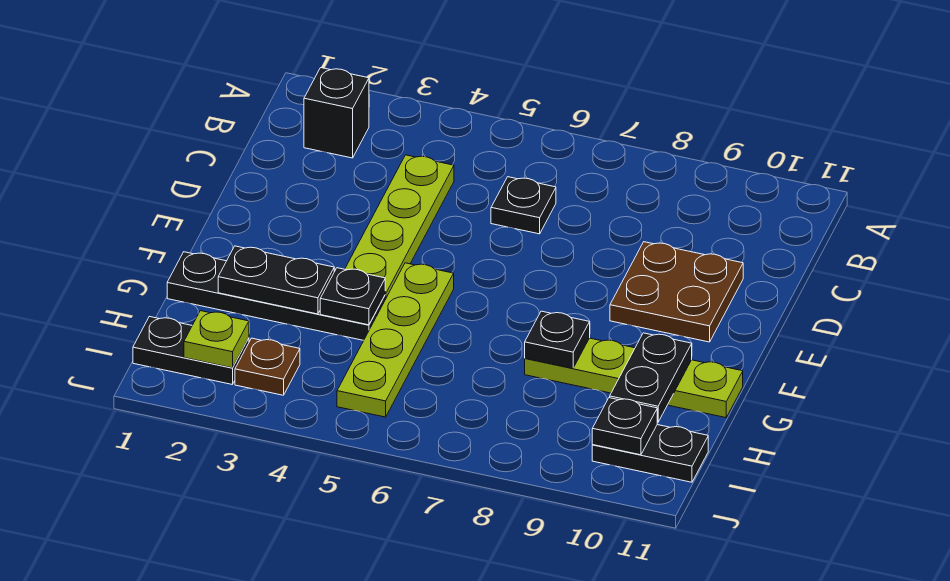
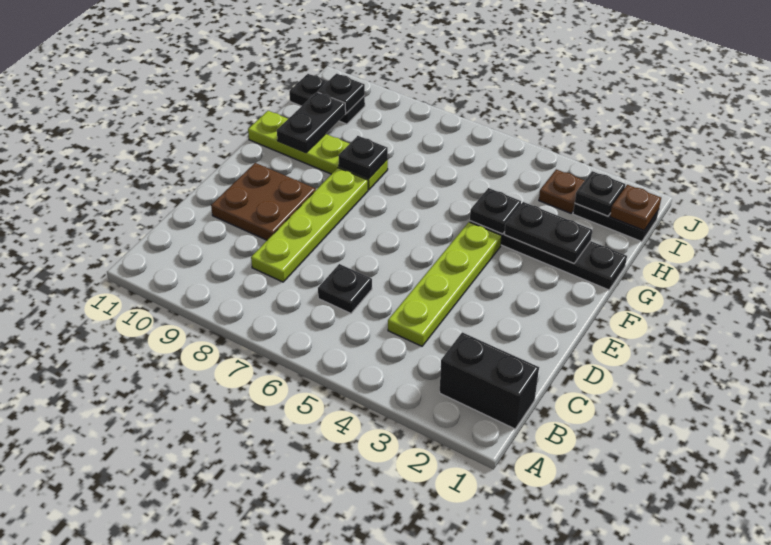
black 1x1 brick [304,68,369,158] -> black 1x2 brick [440,332,539,429]
lime 1x4 plate [337,263,454,417] -> lime 1x4 plate moved to [251,168,368,282]
none -> brown 1x1 plate [610,185,661,230]
lime 1x1 plate [184,311,249,368] -> black 1x1 plate [575,171,625,216]

